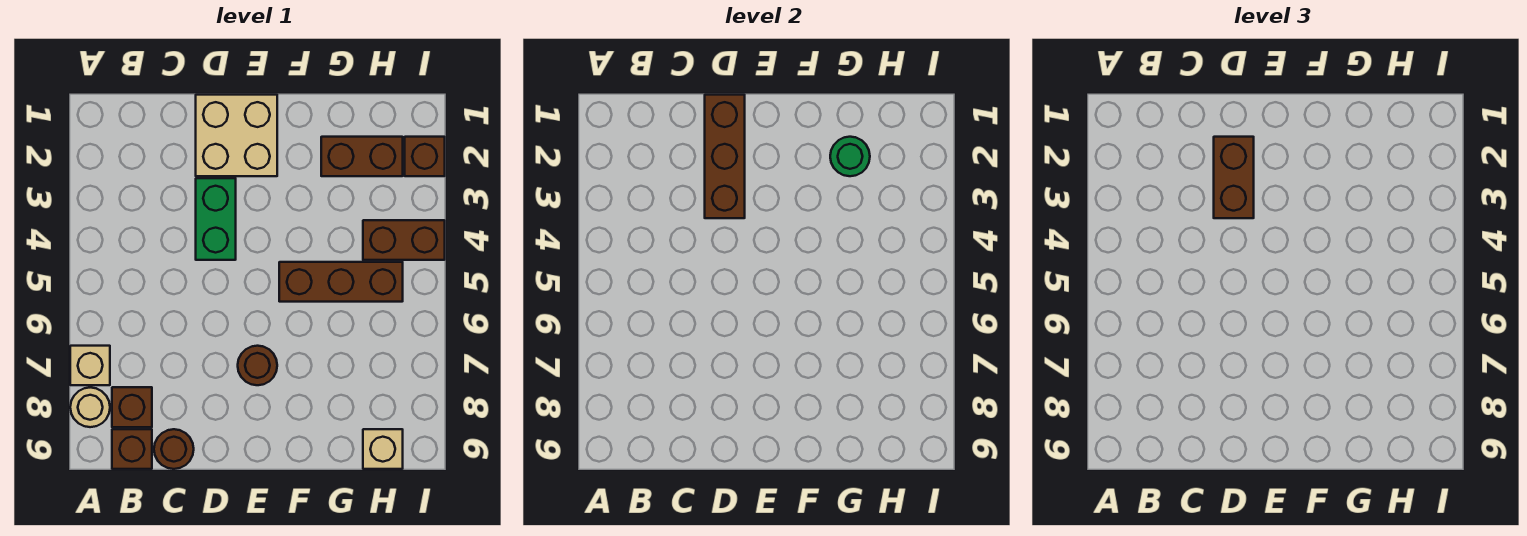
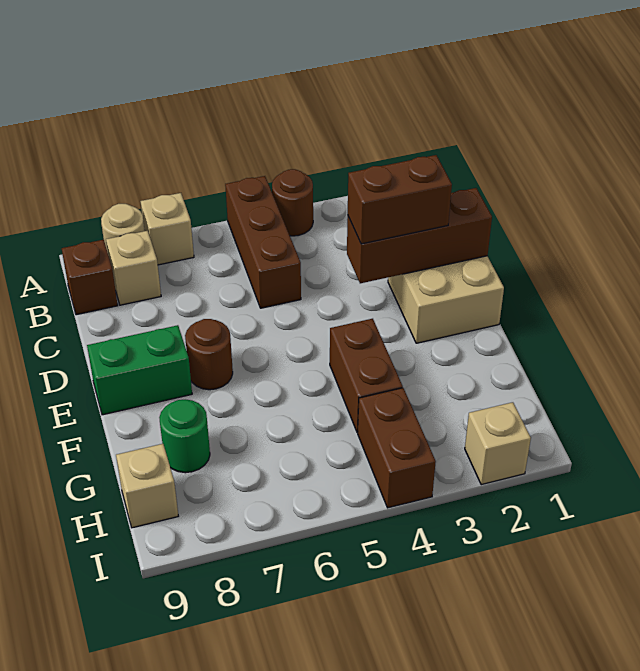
brown 1x1 brick [112,387,152,427] -> tan 1x1 brick [106,231,161,305]
brown 1x1 round brick [154,429,194,469] -> brown 1x1 round brick moved to [272,169,313,236]
green 1x2 brick [196,178,236,260] -> green 1x2 brick moved to [87,325,192,415]
brown 1x3 brick [279,262,403,302] -> brown 1x3 brick moved to [225,176,301,308]
brown 1x2 brick [321,137,403,176] -> brown 1x2 brick moved to [330,319,403,433]
green 1x1 round brick [830,137,870,176] -> green 1x1 round brick moved to [159,400,210,473]
brown 1x1 brick [405,137,445,176] -> tan 1x1 brick [465,402,531,485]

